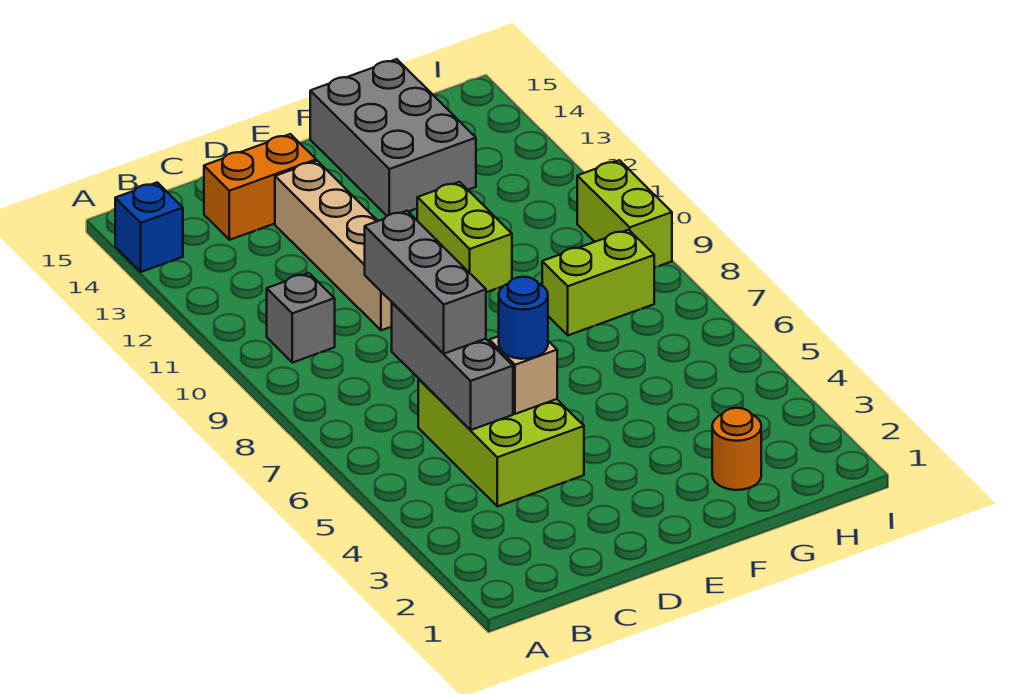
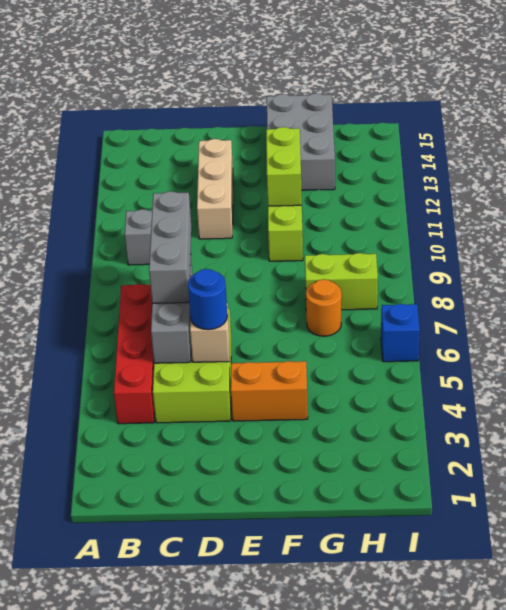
blue 1x1 brick [115,182,183,272] -> blue 1x1 brick moved to [381,304,420,362]
none -> red 1x4 brick [114,284,155,424]
orange 1x2 brick [204,134,316,240] -> orange 1x2 brick moved to [231,361,308,421]
tan 1x4 brick [275,161,392,330] -> tan 1x3 brick [197,139,233,239]
orange 1x1 round brick [712,408,761,490] -> orange 1x1 round brick moved to [306,279,342,336]
lime 1x2 brick [577,160,672,268] -> lime 1x2 brick moved to [266,127,302,206]

